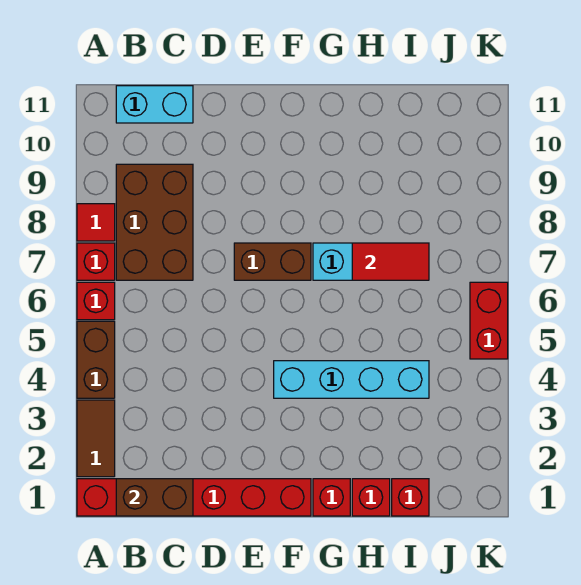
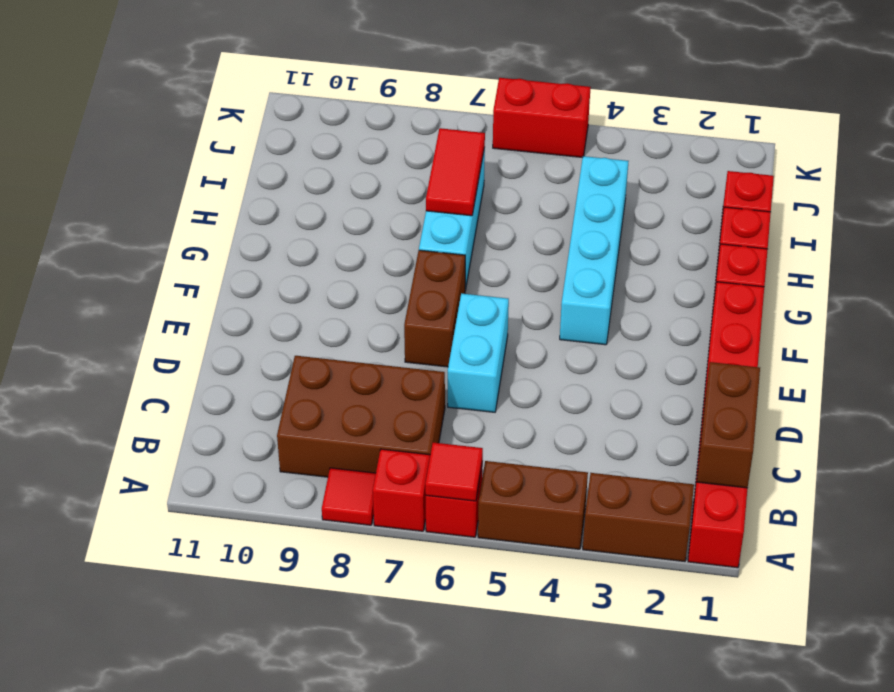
brown 1x2 tile [77,400,115,477] -> brown 1x2 brick [583,473,694,561]
none -> red 1x1 tile [425,443,483,501]
cyan 1x2 brick [116,86,193,123] -> cyan 1x2 brick moved to [448,293,509,412]

